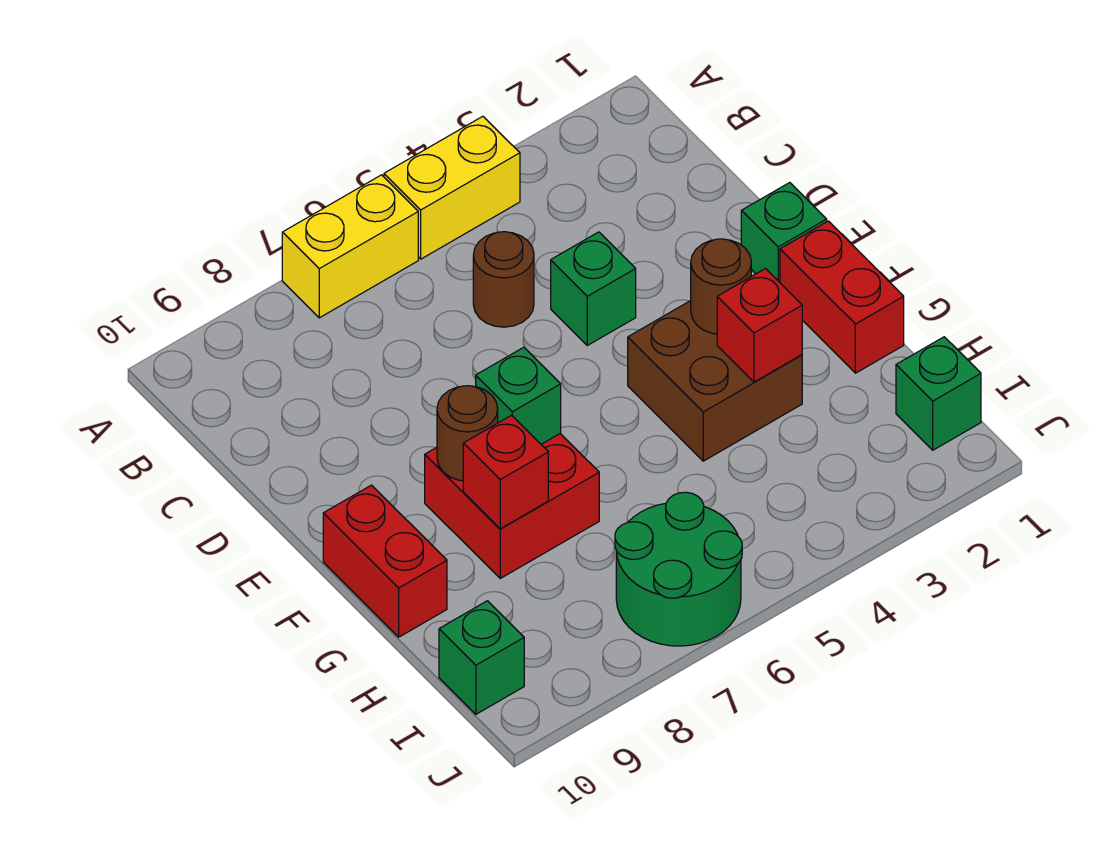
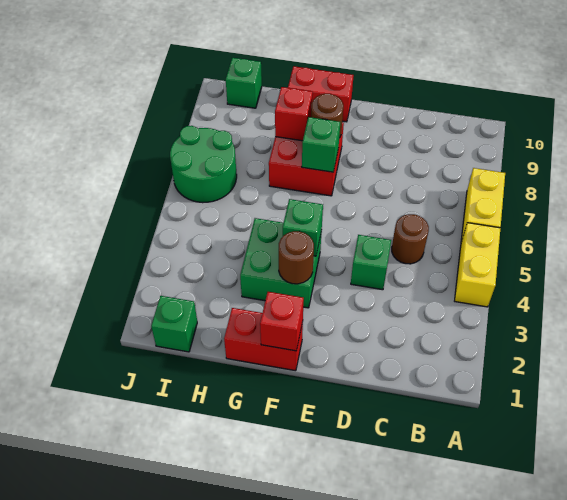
green 1x1 brick [741,183,827,282] -> green 1x1 brick moved to [283,199,323,256]
brown 2x2 brick [628,301,802,461] -> green 2x2 brick [240,218,322,308]
red 1x1 brick [717,269,802,382] -> red 1x1 brick moved to [260,292,304,351]

